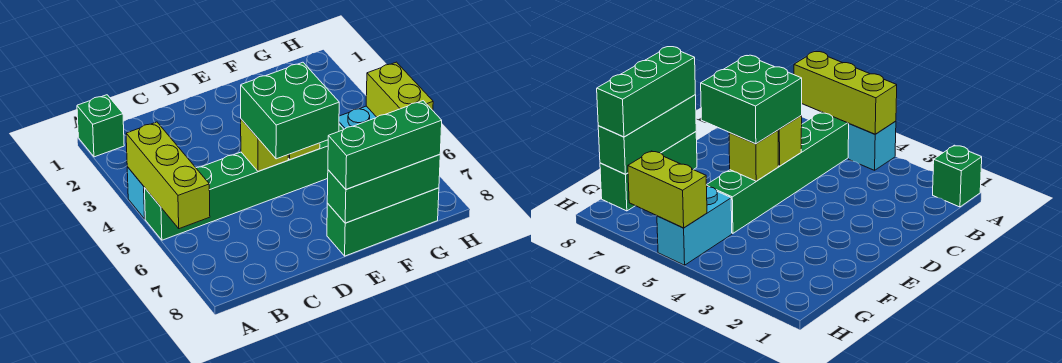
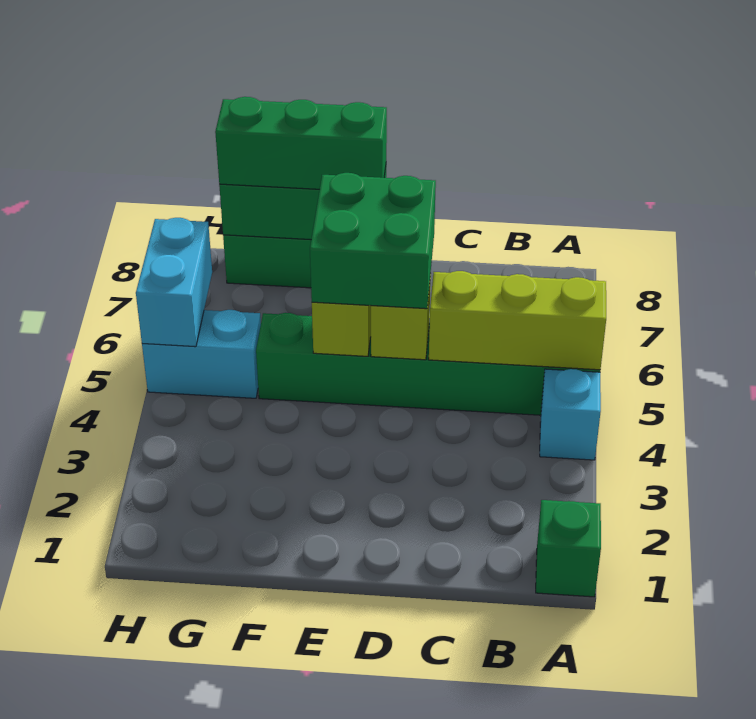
lime 1x3 brick [126,122,210,229] -> lime 1x3 brick turned to [429,271,606,370]
lime 1x2 brick [366,62,433,117] -> cyan 1x2 brick [136,218,212,347]

